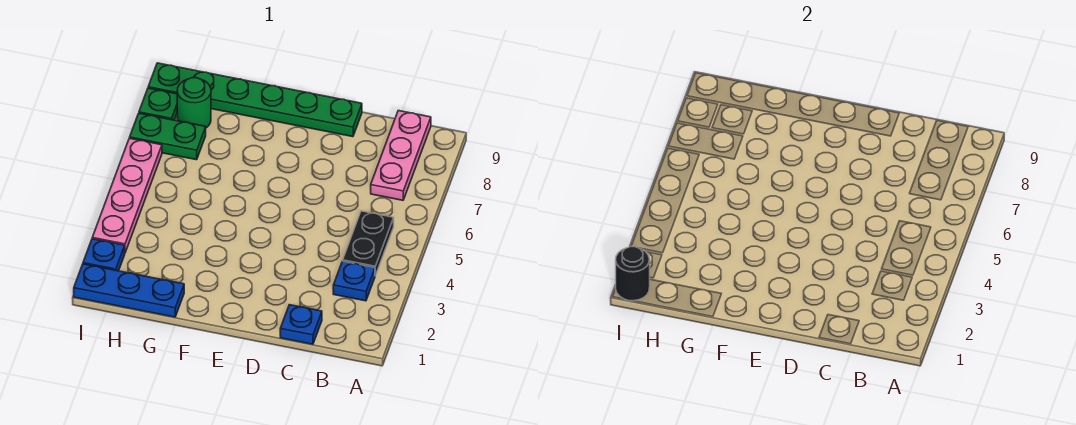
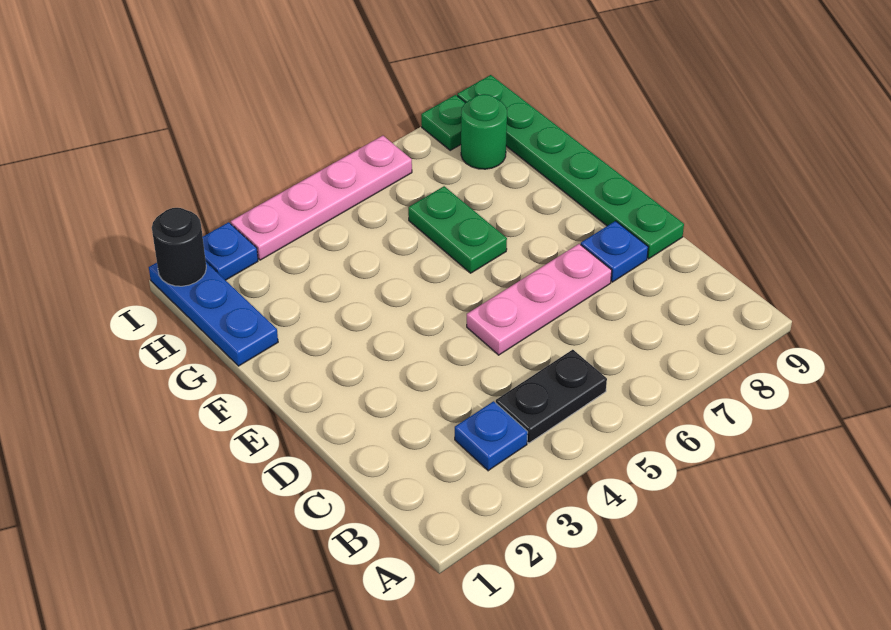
pink 1x3 plate [371,111,431,200] -> pink 1x3 plate moved to [467,244,612,355]
blue 1x1 plate [280,305,322,344] -> blue 1x1 plate moved to [581,221,648,282]
green 1x2 plate [130,113,206,160] -> green 1x2 plate moved to [408,186,507,273]

